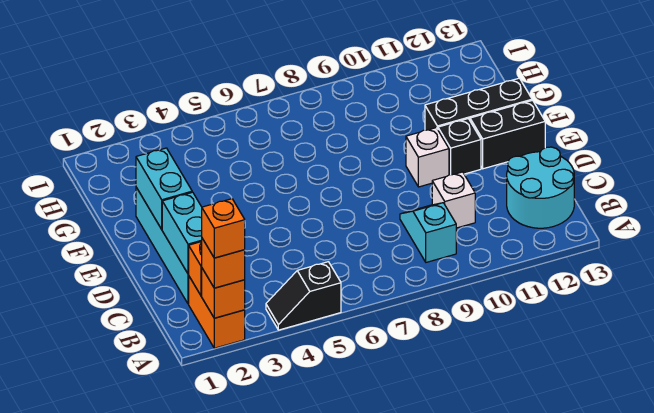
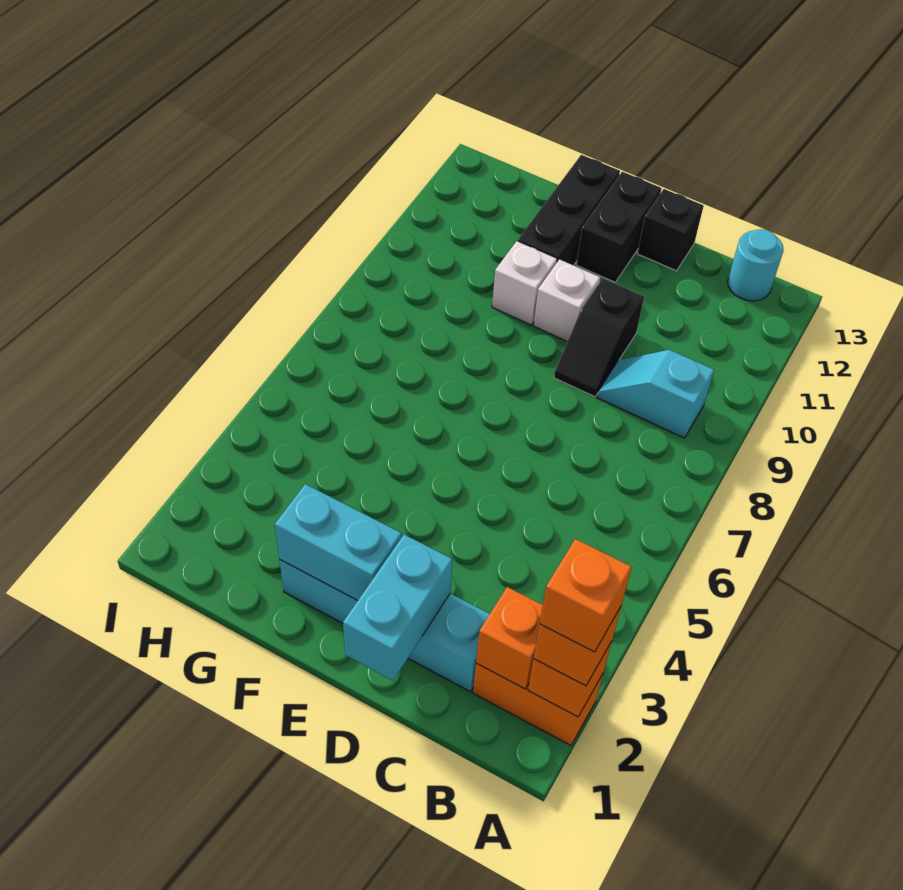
black 1x2 slope [266,262,341,330] -> black 1x2 slope moved to [554,278,644,397]
cyan 2x2 round brick [507,147,574,228] -> cyan 1x1 round brick [728,229,784,301]
cyan 1x2 brick [162,192,202,274] -> cyan 1x2 brick turned to [343,534,452,681]
white 1x1 brick [432,172,475,228] -> white 1x1 brick moved to [492,241,557,325]
black 1x1 brick [438,119,481,175] -> black 1x1 brick moved to [637,189,704,271]

